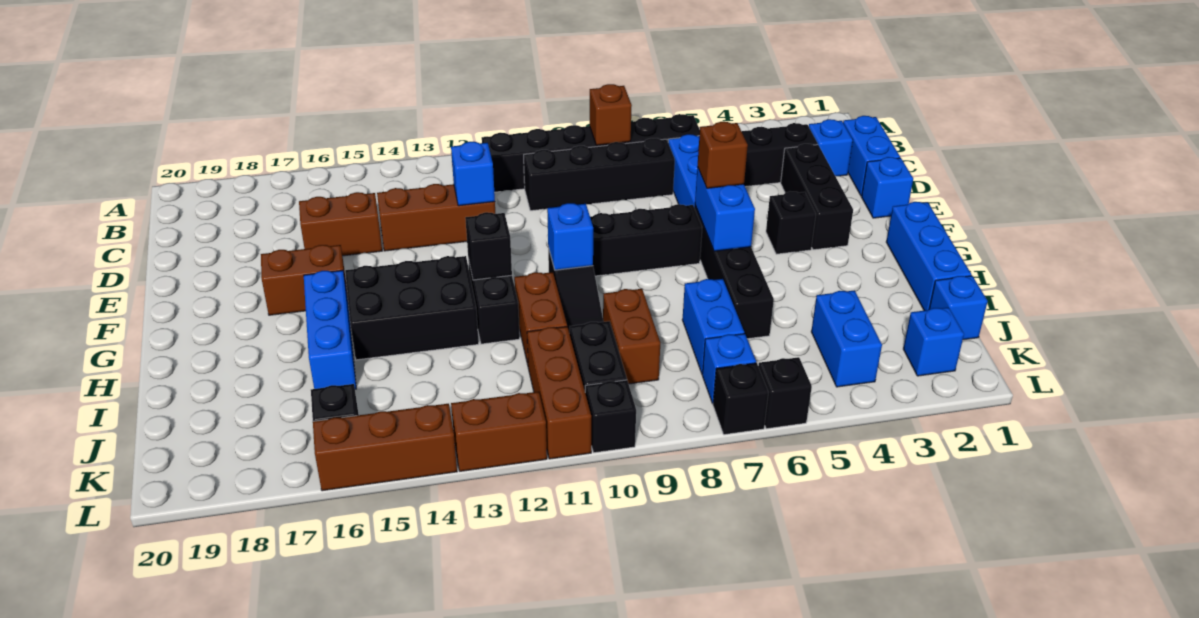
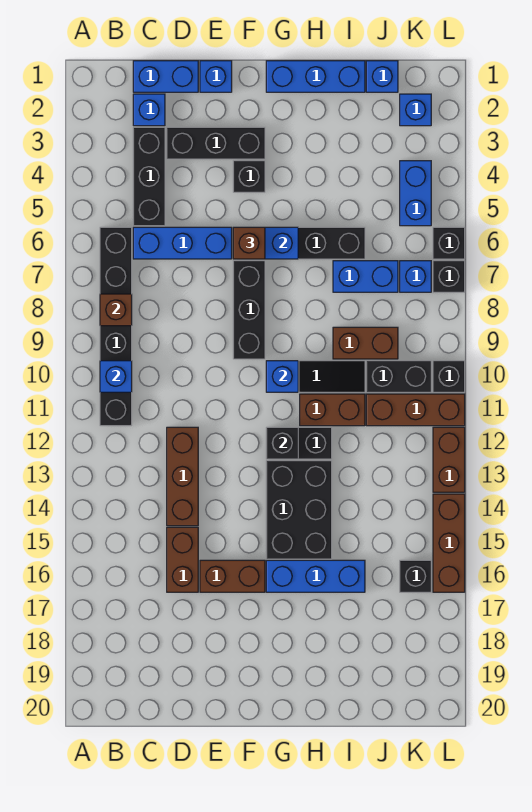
black 1x4 brick [524,138,675,211] -> none
blue 1x1 brick [451,142,495,206] -> blue 1x1 brick moved to [100,361,132,392]
brown 1x2 brick [261,245,348,315] -> brown 1x2 brick turned to [200,560,265,592]
blue 1x2 brick [811,290,882,387] -> blue 1x2 brick turned to [400,161,431,226]

